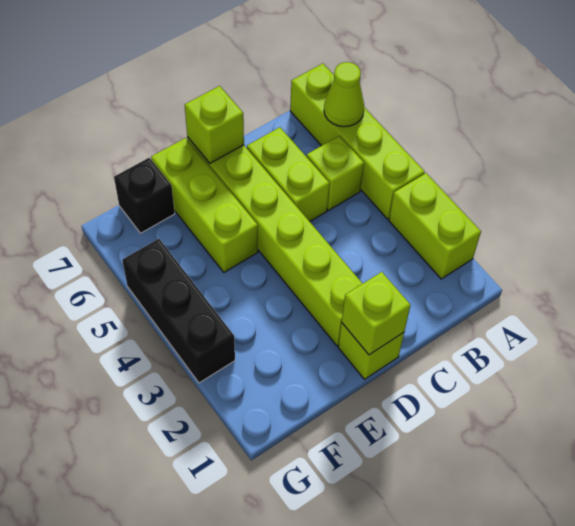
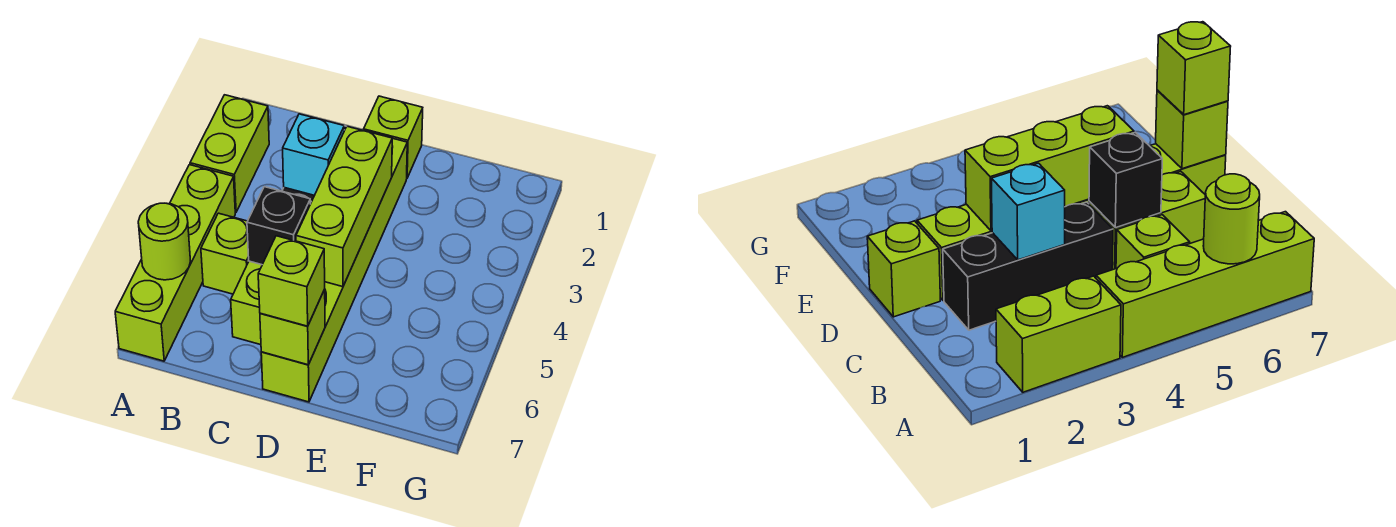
lime 1x1 cone [324,62,364,127] -> lime 1x1 round brick [138,203,190,280]
none -> cyan 1x1 brick [283,114,344,195]
lime 1x1 brick [342,272,411,355] -> lime 1x1 brick moved to [258,236,325,326]
lime 1x3 brick [151,138,258,272] -> lime 1x3 brick moved to [296,126,392,287]
black 1x1 brick [114,158,175,233] -> black 1x1 brick moved to [247,187,310,265]
black 1x3 brick [122,239,235,383] -> black 1x3 brick moved to [943,202,1113,330]

